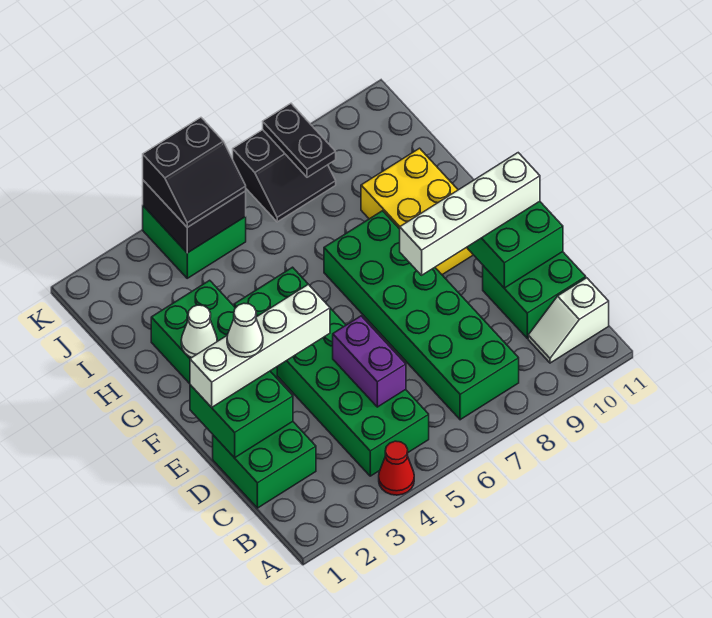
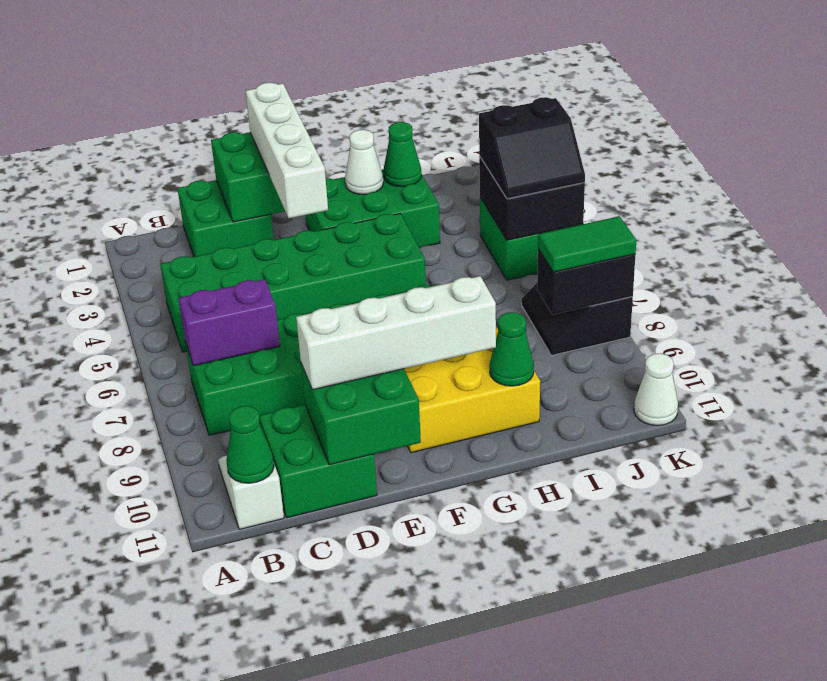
red 1x1 cone [379,441,414,495] -> none
none -> green 1x1 cone [226,406,274,483]
purple 1x2 brick [333,316,406,407] -> purple 1x2 brick moved to [178,279,280,366]
white 1x1 cone [227,303,263,357] -> white 1x1 cone moved to [634,353,678,426]
white 1x4 brick [400,153,540,275] -> white 1x4 brick turned to [296,276,496,390]
none -> green 1x1 cone [383,122,422,187]
none -> green 1x1 cone [489,312,534,386]
black 2x2 slope [143,118,246,227] -> black 2x2 slope turned to [479,97,585,199]
black 1x2 plate [263,104,336,177] -> black 1x2 brick [537,249,636,315]
none -> green 1x2 tile [538,216,636,272]

